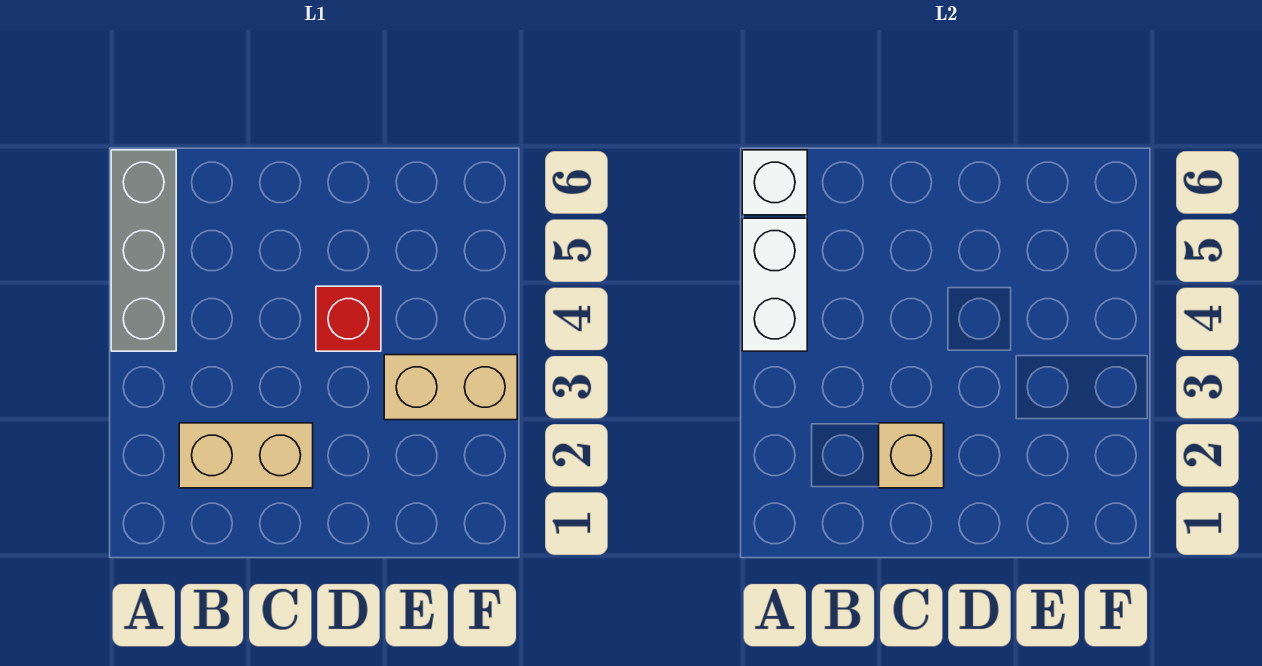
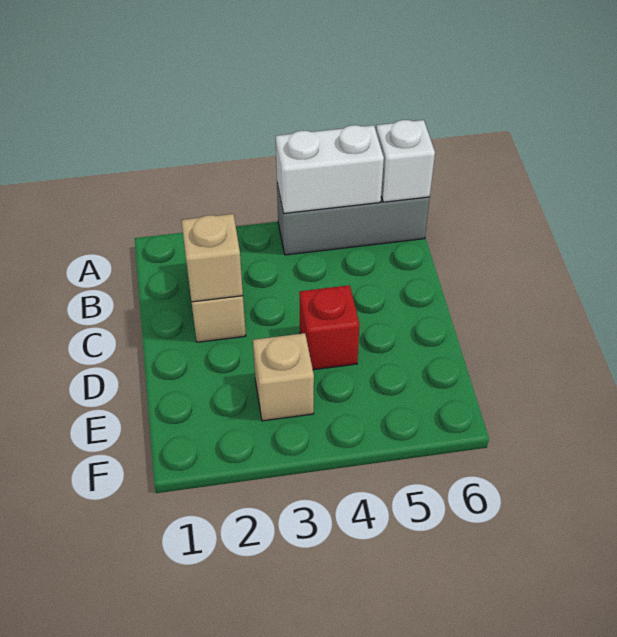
tan 1x2 brick [384,355,517,420] -> tan 1x1 brick [253,333,314,421]

